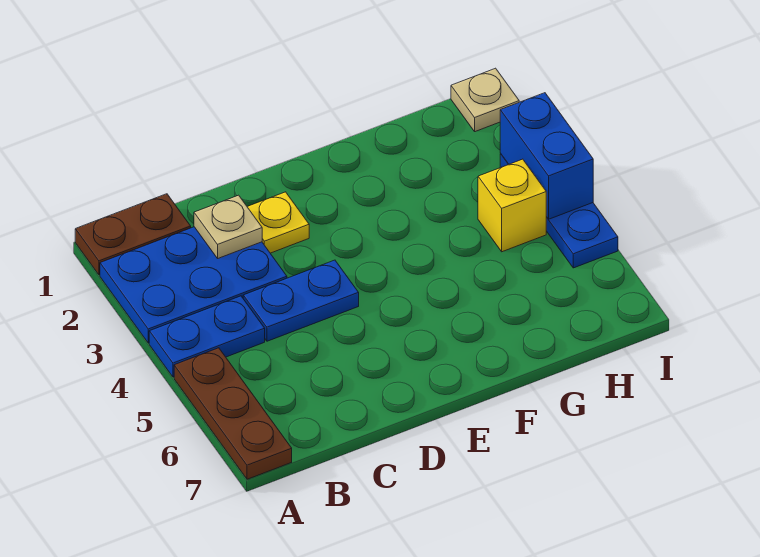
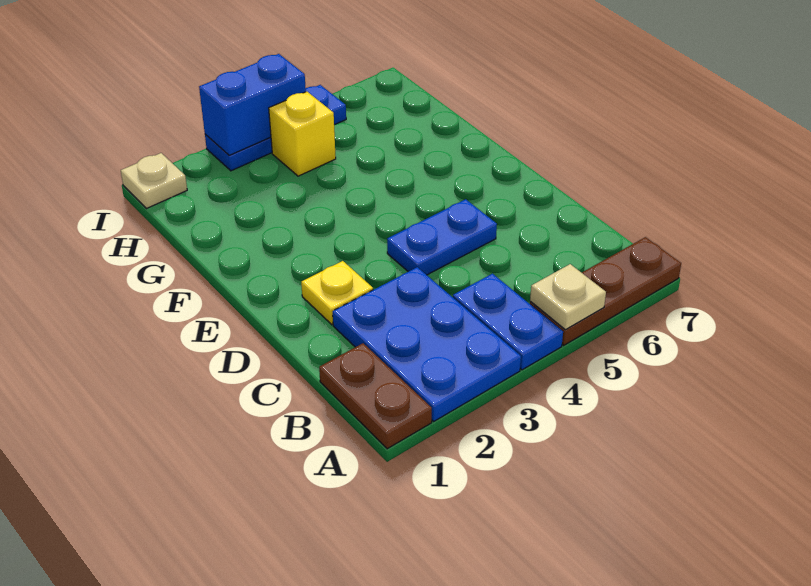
tan 1x1 plate [194,195,262,258] -> tan 1x1 plate moved to [530,264,606,330]
blue 1x2 plate [243,260,359,341] -> blue 1x2 plate turned to [387,199,497,275]

